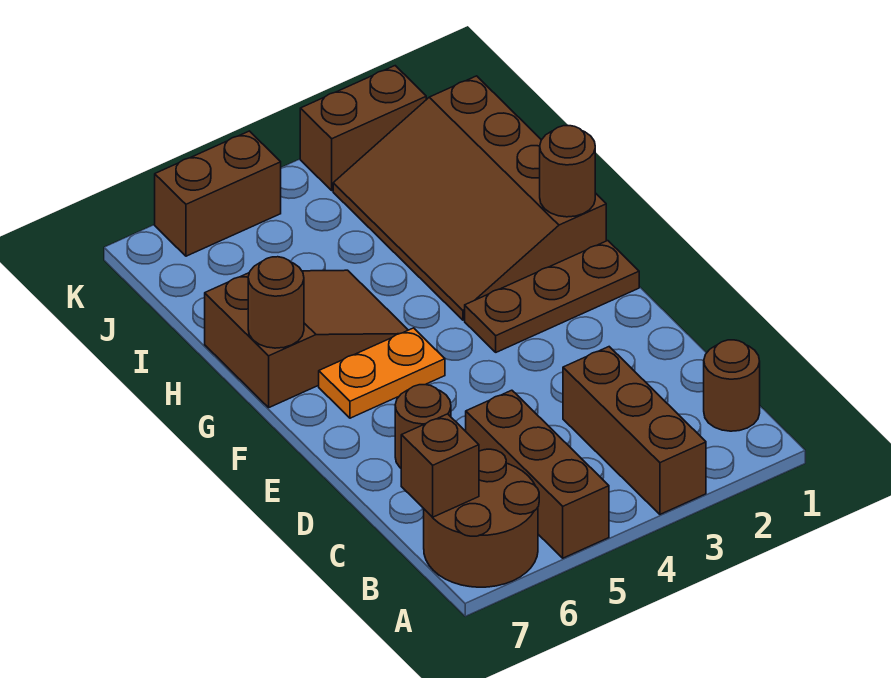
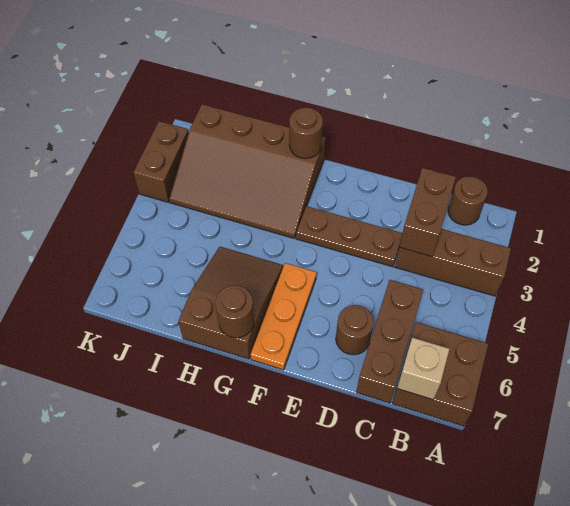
brown 1x3 brick [466,390,609,558] -> brown 1x3 brick turned to [356,280,423,403]
brown 2x2 round brick [424,449,539,587] -> brown 2x2 brick [392,322,488,426]
brown 1x1 brick [401,414,479,517] -> tan 1x1 brick [397,337,449,400]
brown 1x3 plate [465,241,639,352] -> brown 1x3 plate turned to [296,206,402,267]
orange 1x2 plate [319,328,445,418] -> orange 1x3 plate [250,263,317,370]
brown 1x2 brick [155,131,281,256] -> brown 1x2 brick moved to [399,168,456,257]

